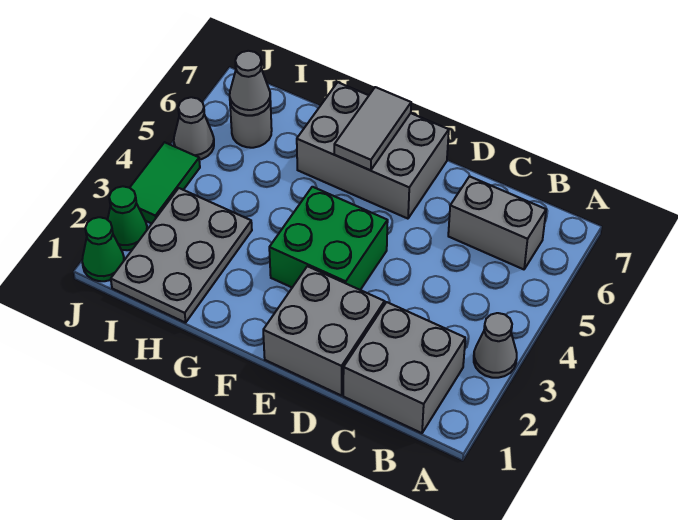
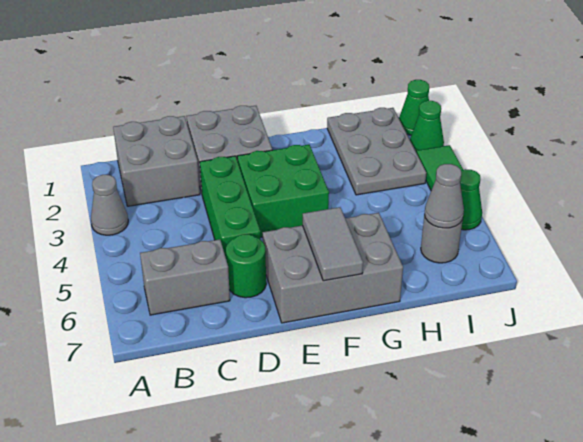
none -> green 1x3 brick [200,156,261,260]
none -> green 1x1 round brick [226,234,266,298]
grey 1x1 cone [174,97,214,160] -> green 1x1 cone [460,169,482,230]

